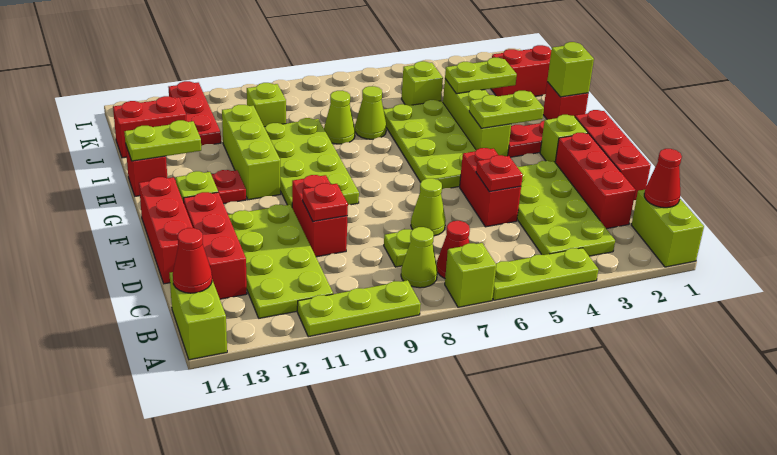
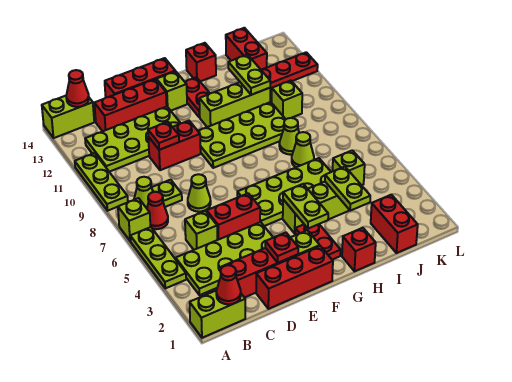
red 1x1 plate [476,155,523,192] -> red 1x1 plate moved to [265,233,298,263]
lime 1x1 brick [547,42,594,97] -> lime 1x1 brick moved to [185,211,217,250]
lime 1x2 plate [124,120,201,161] -> lime 1x2 plate moved to [228,55,270,95]

